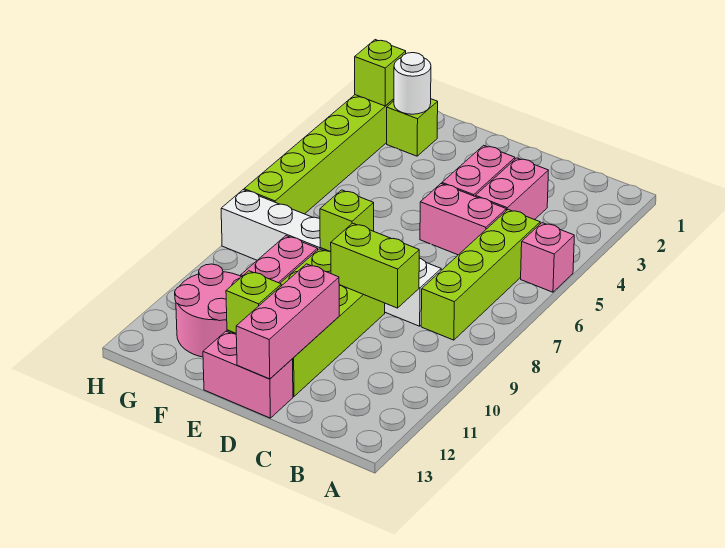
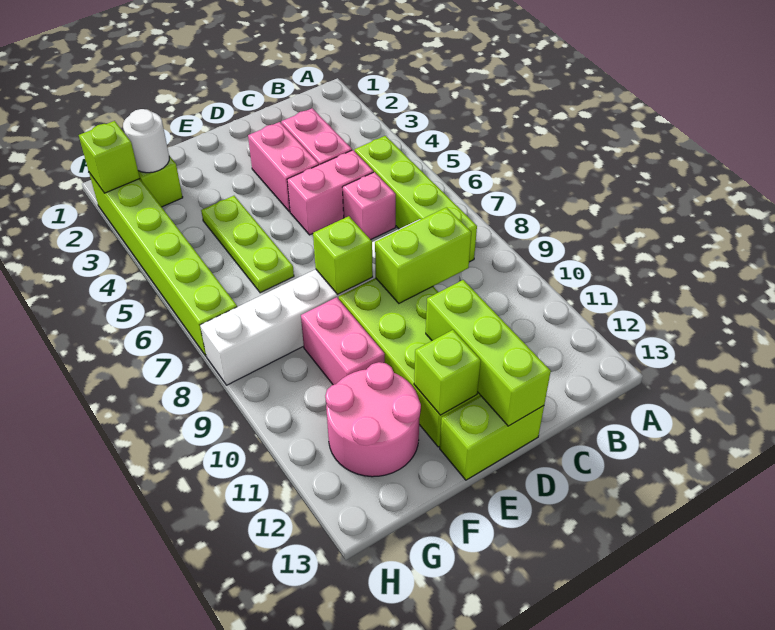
pink 1x1 brick [521,223,574,292] -> pink 1x1 brick moved to [342,172,396,240]
pink 1x3 brick [236,264,339,379] -> lime 1x3 brick [426,280,551,426]
pink 1x2 brick [203,331,293,418] -> lime 1x2 brick [440,395,544,480]
none -> lime 1x3 plate [201,196,294,293]

